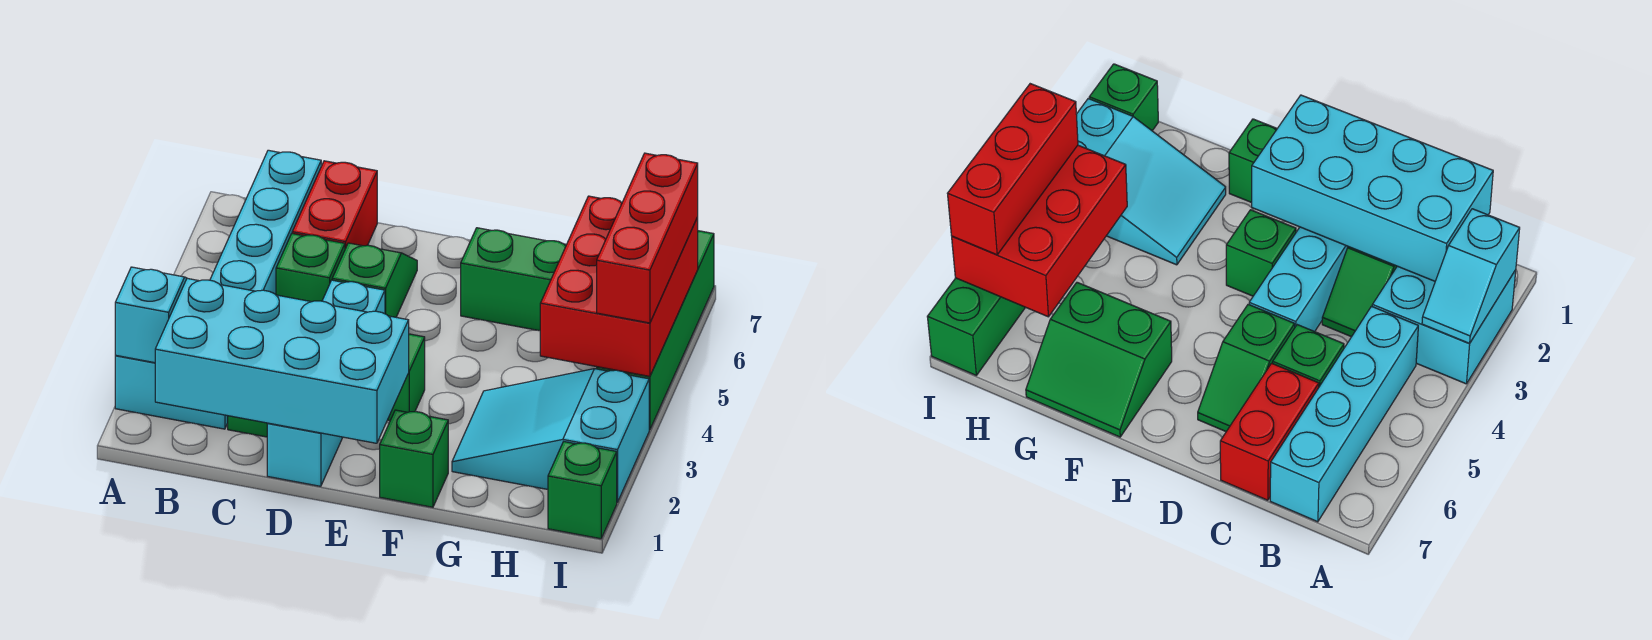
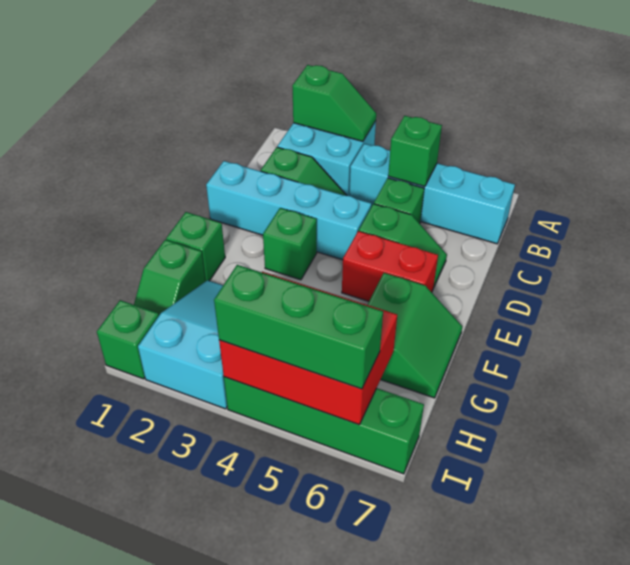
cyan 1x2 slope [115,267,187,363] -> green 1x2 slope [292,65,376,141]
cyan 2x4 brick [155,278,409,443] -> none
none -> green 1x1 brick [388,116,442,186]
red 1x2 brick [292,161,377,249] -> red 1x2 brick moved to [342,231,438,301]
none -> green 1x2 slope [134,240,206,315]
red 1x3 brick [597,153,698,323] -> green 1x3 brick [214,265,383,389]

